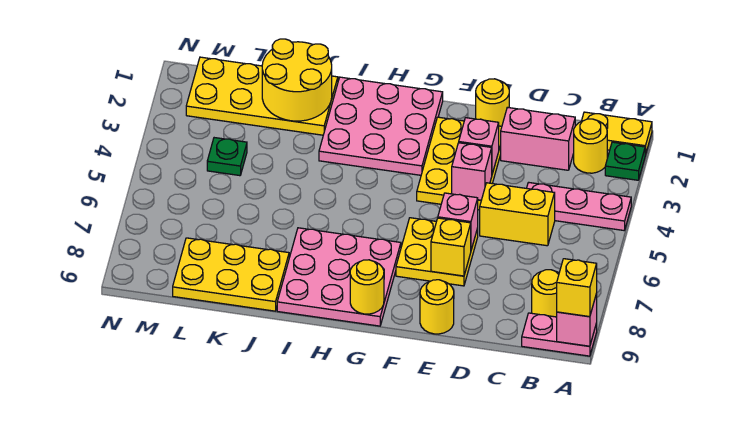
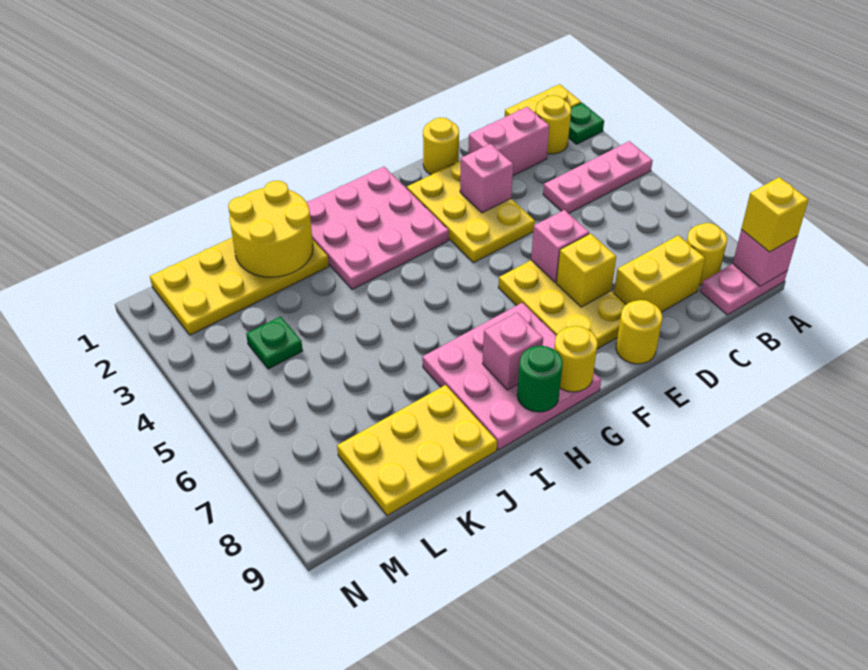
yellow 1x2 brick [480,183,555,246] -> yellow 1x2 brick moved to [614,235,705,312]
pink 1x1 brick [452,143,492,200] -> pink 1x1 brick moved to [482,312,543,390]
yellow 2x2 plate [396,218,478,286] -> yellow 2x3 plate [498,260,626,349]
none -> green 1x1 round brick [517,346,563,412]

